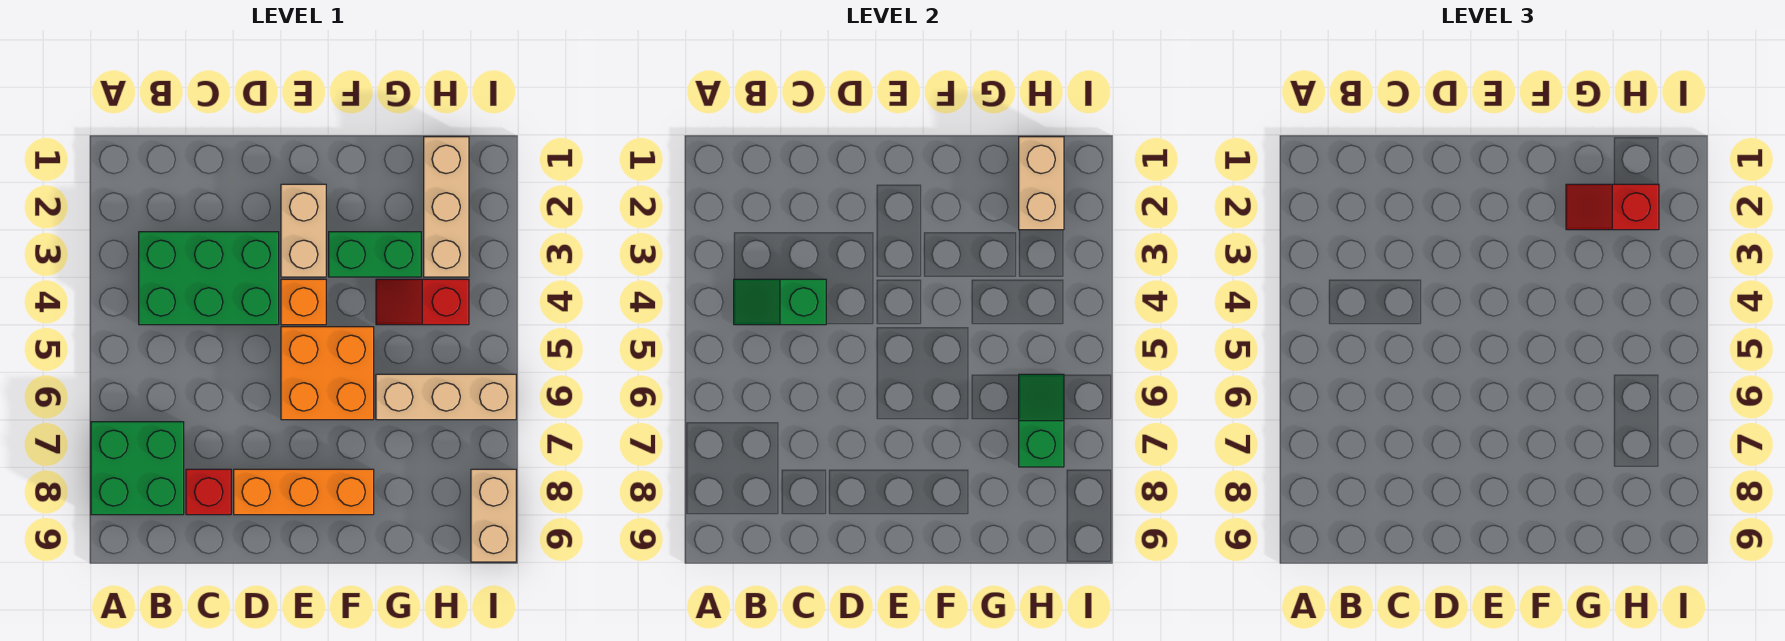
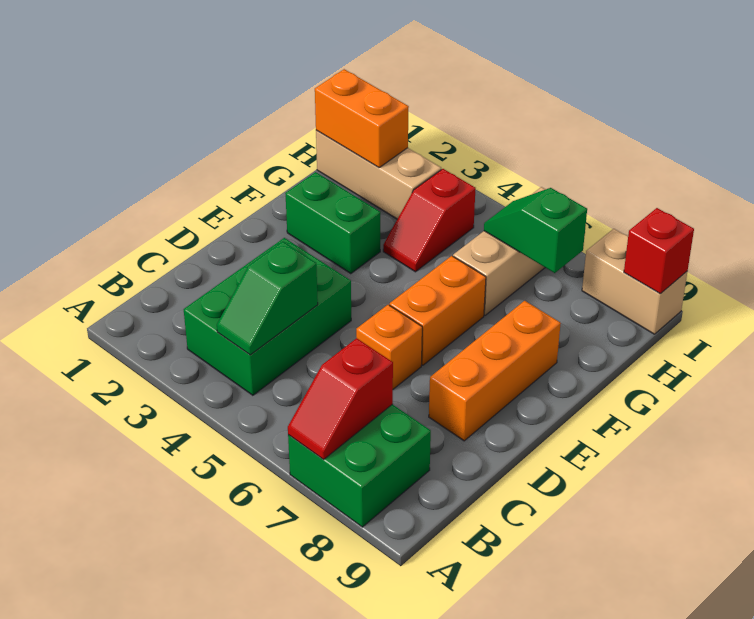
red 1x1 brick [186,469,231,515] -> red 1x1 brick moved to [624,208,694,294]
tan 1x2 brick [281,184,326,277] -> none
orange 1x1 brick [281,279,326,325] -> orange 1x1 brick moved to [356,305,422,389]
orange 2x2 brick [281,327,374,420] -> orange 1x2 brick [389,256,486,365]
green 1x2 brick [329,232,421,277] -> green 1x2 brick turned to [285,172,380,274]
red 1x2 slope [1566,184,1659,230] -> red 1x2 slope moved to [288,338,393,460]
tan 1x2 brick [1019,137,1064,230] -> orange 1x2 brick [315,69,409,167]

